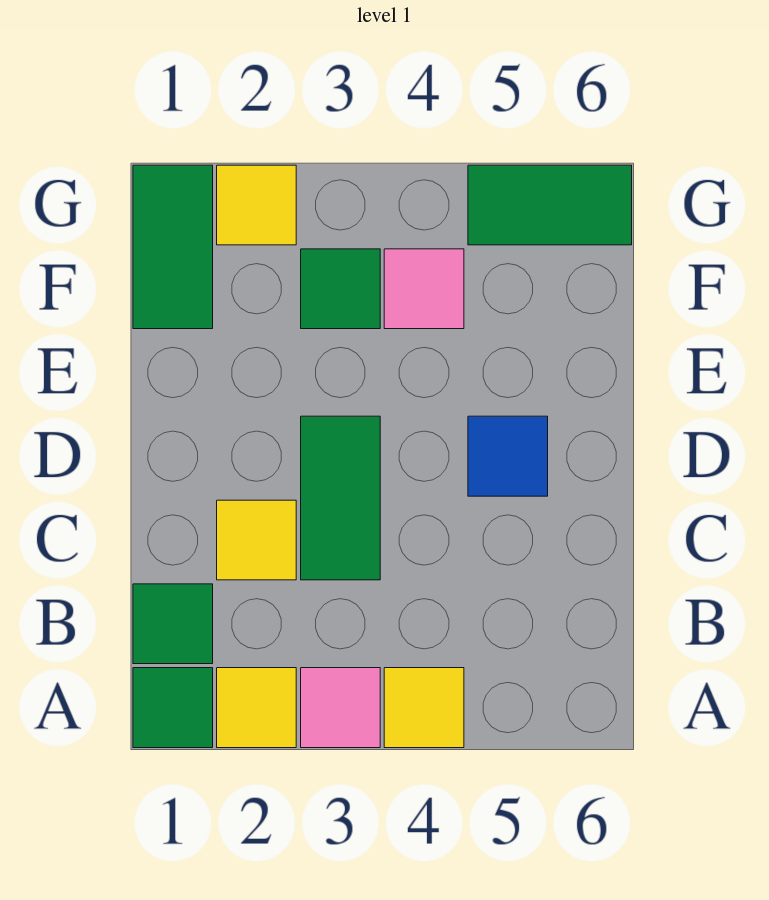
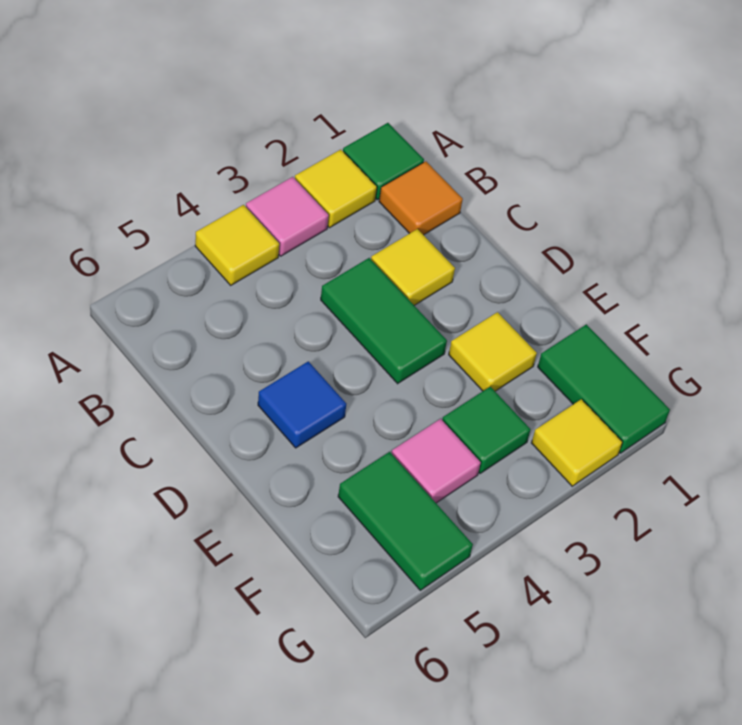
green 1x1 tile [133,584,213,664] -> orange 1x1 tile [379,161,463,235]
none -> yellow 1x1 tile [449,312,537,391]
green 1x2 tile [468,165,632,245] -> green 1x2 tile turned to [338,452,473,590]

